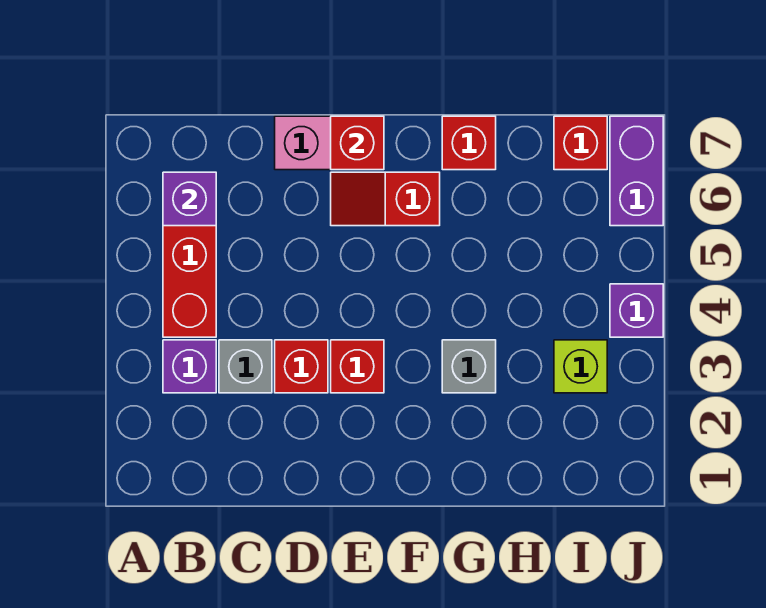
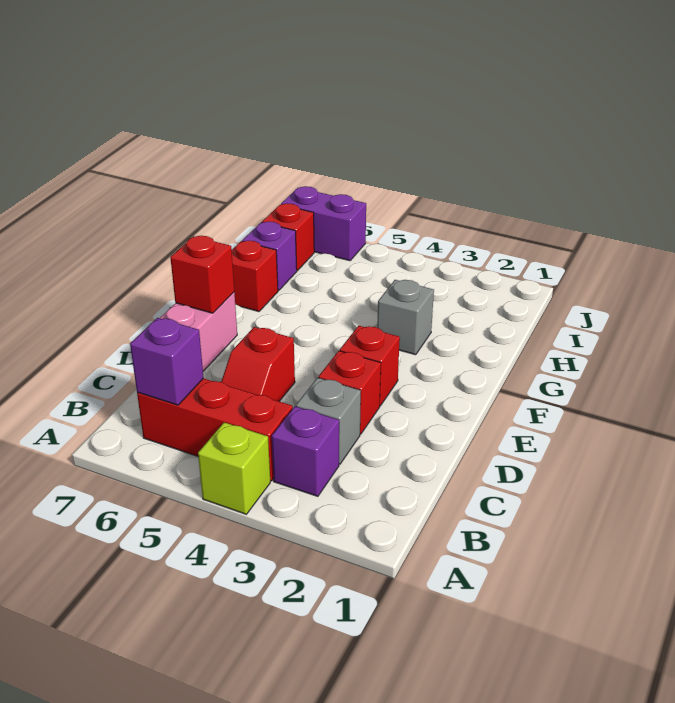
red 1x2 slope [331,172,440,226] -> red 1x2 slope moved to [221,327,295,401]
lime 1x1 brick [554,340,607,393] -> lime 1x1 brick moved to [198,422,270,514]
purple 1x1 brick [610,284,663,337] -> purple 1x1 brick moved to [242,222,297,291]

